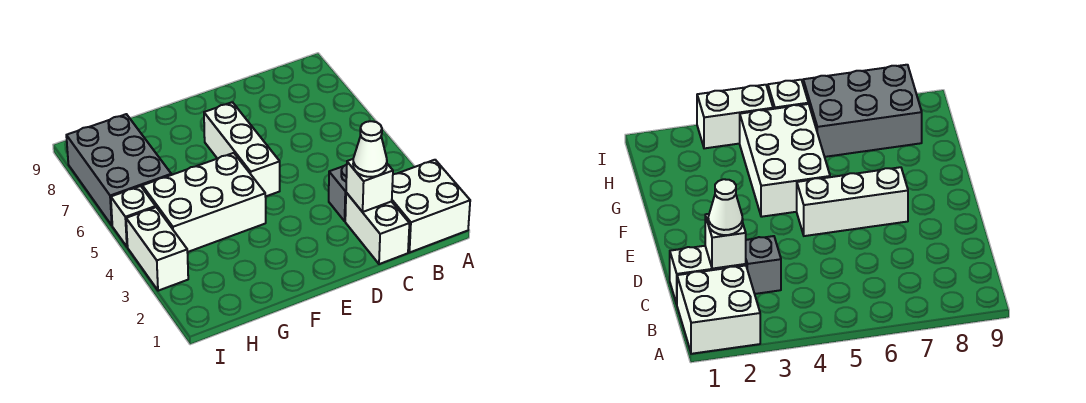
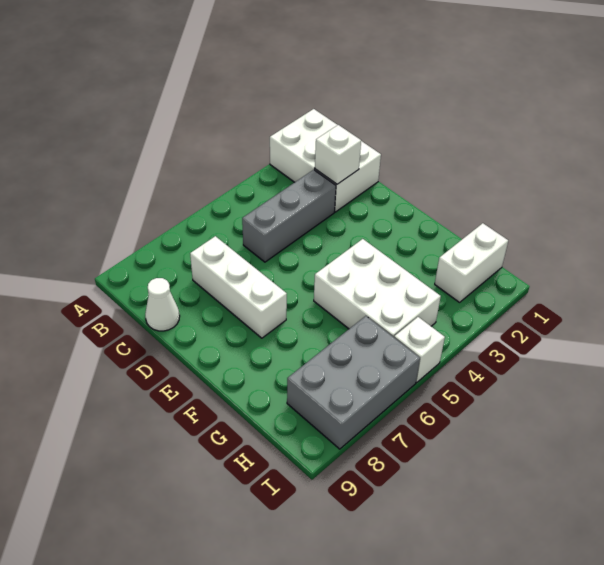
white 1x1 cone [353,121,387,177] -> white 1x1 cone moved to [145,278,180,331]
grey 1x1 brick [329,164,347,221] -> grey 1x3 brick [242,170,336,262]
white 1x3 brick [204,102,280,197] -> white 1x3 brick turned to [190,236,287,338]
white 1x2 brick [126,207,188,291] -> white 1x2 brick moved to [435,223,508,302]

